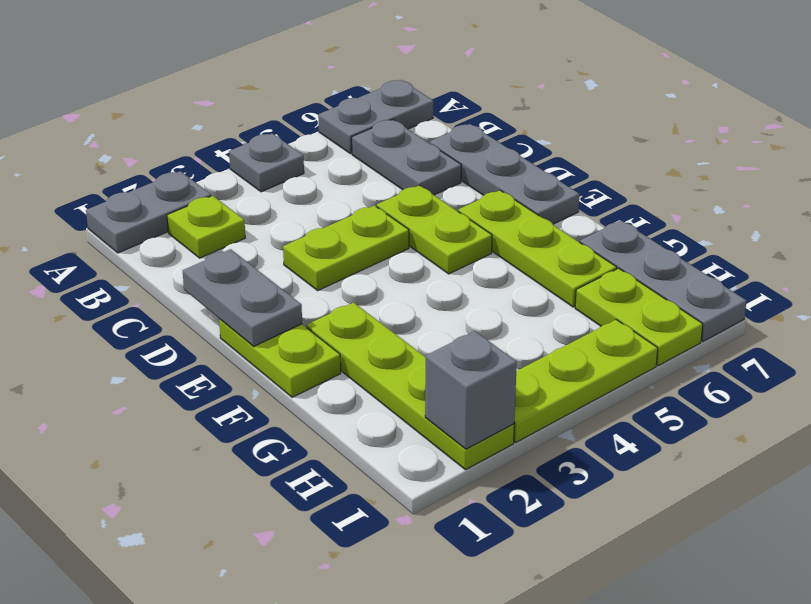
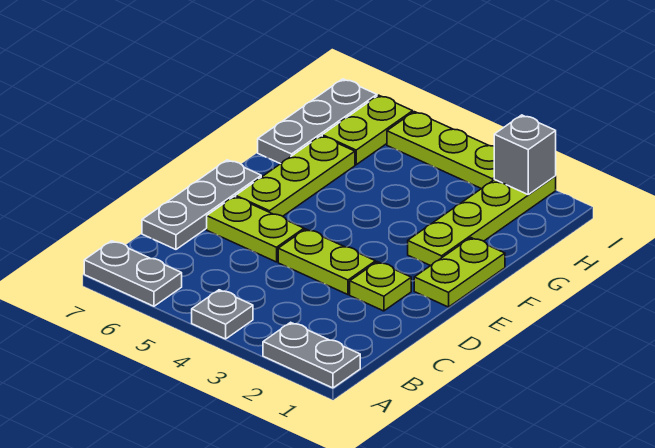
lime 1x1 plate [167,196,245,258] -> lime 1x1 plate moved to [350,262,411,311]
grey 1x2 plate [352,120,461,195] -> none
grey 1x2 plate [183,249,302,346] -> none
lime 1x2 plate [377,185,492,274] -> lime 1x2 plate turned to [207,196,304,262]

